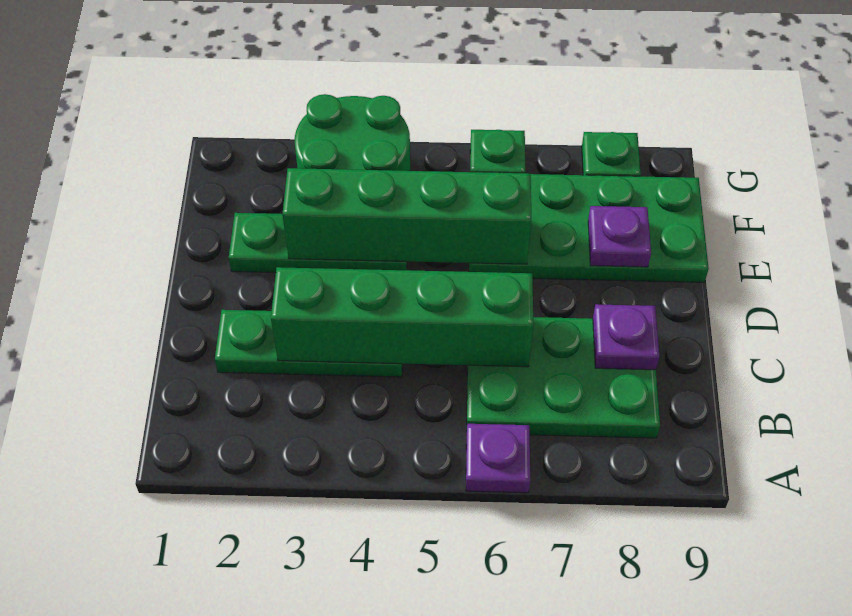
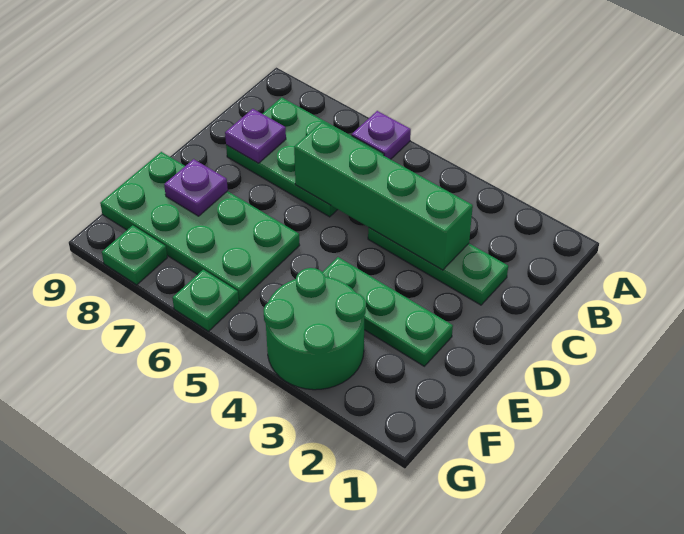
green 1x4 brick [282,168,531,264] -> none

